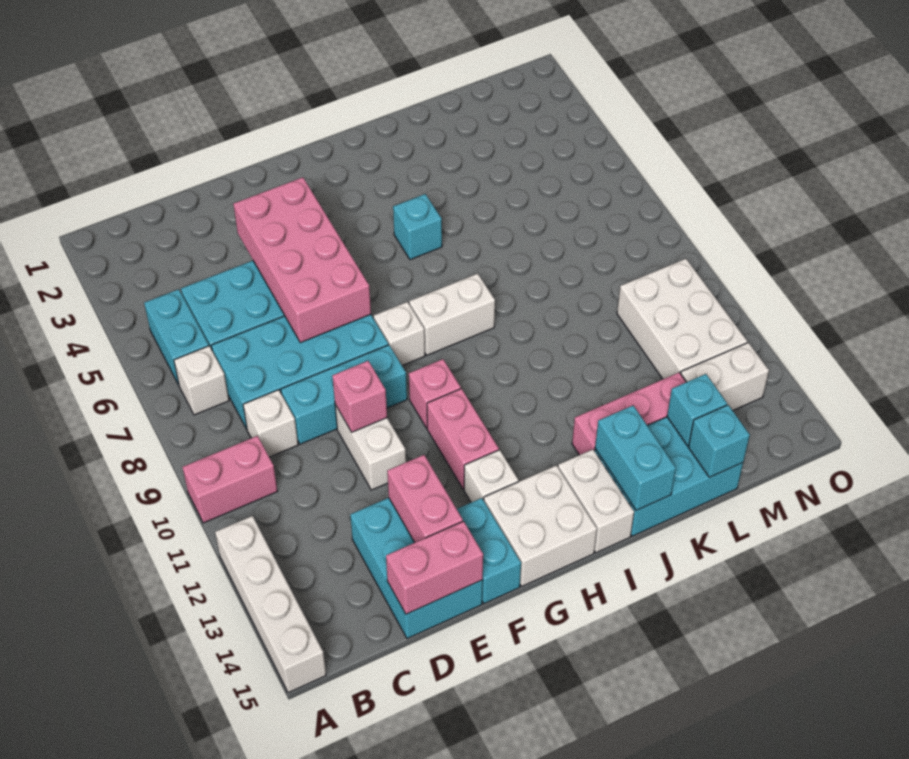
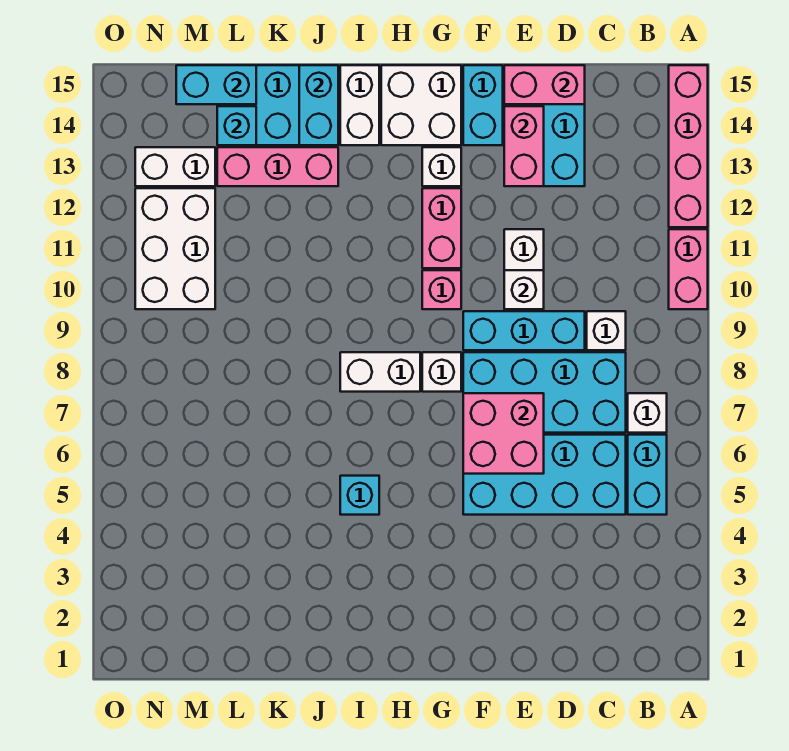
pink 1x2 brick [182,436,277,523] -> pink 1x2 brick turned to [669,229,708,309]
white 1x4 brick [215,516,326,693] -> pink 1x4 brick [669,65,708,227]
pink 2x4 brick [233,177,371,343] -> pink 2x2 brick [463,393,544,474]
pink 1x1 brick [332,361,387,432] -> white 1x1 brick [504,270,544,309]
cyan 1x1 brick [688,405,750,477] -> cyan 1x2 brick [176,65,256,104]

